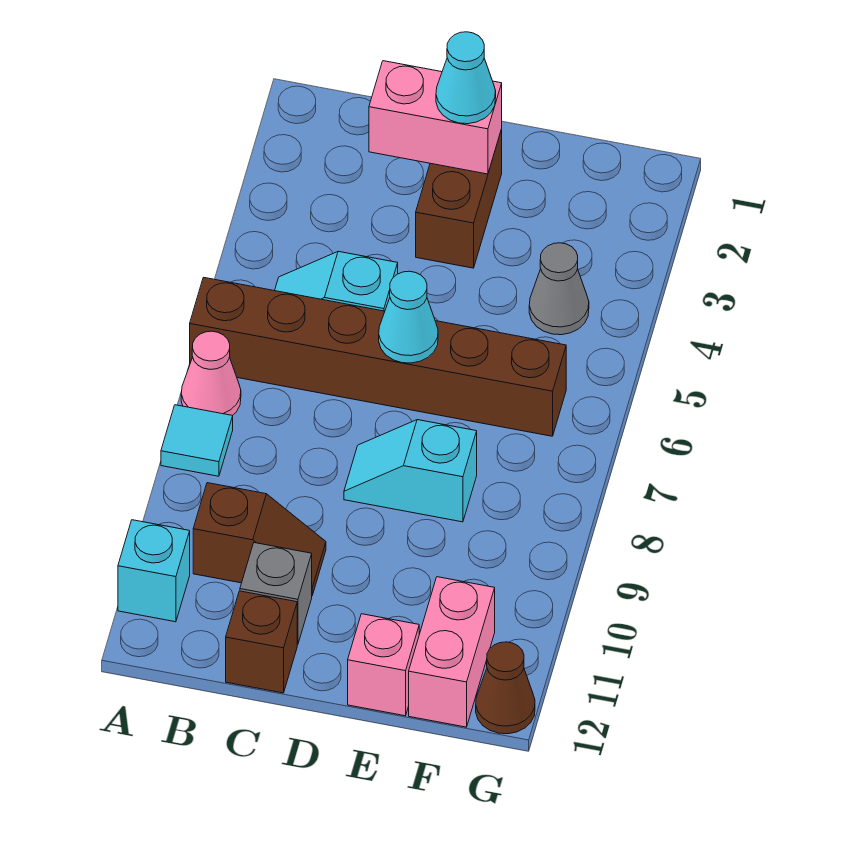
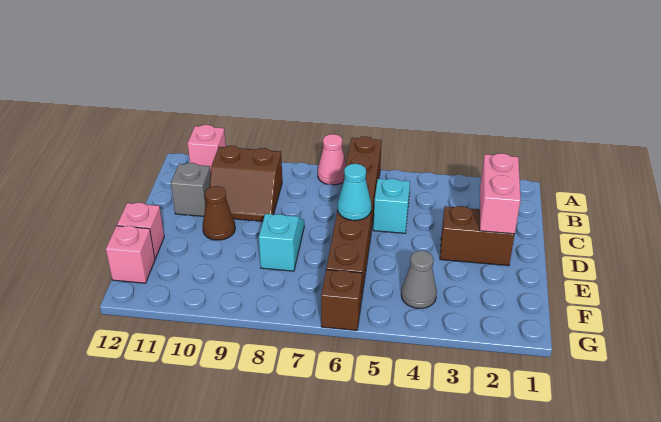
cyan 1x1 tile [161,405,233,476] -> none
cyan 1x1 brick [118,520,190,622] -> pink 1x1 brick [188,125,226,172]
brown 1x2 slope [193,483,326,595] -> brown 2x2 slope [209,146,282,221]
brown 1x1 brick [226,591,297,693] -> brown 1x1 brick moved to [321,270,362,330]
cyan 1x1 cone [436,32,496,124] -> none
pink 1x2 brick [409,577,495,727] -> pink 1x1 brick [106,226,155,283]
brown 1x1 cone [476,642,535,734] -> brown 1x1 cone moved to [203,186,235,240]

